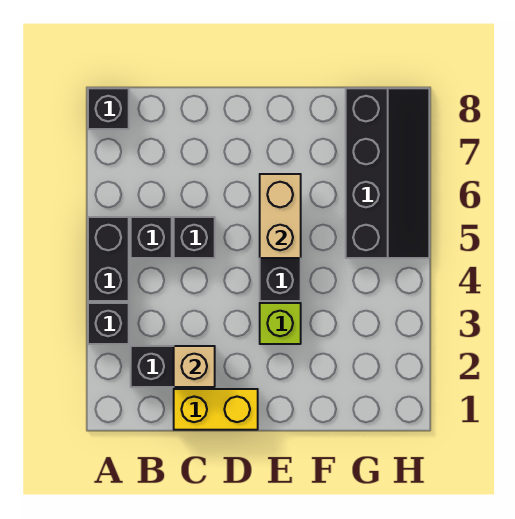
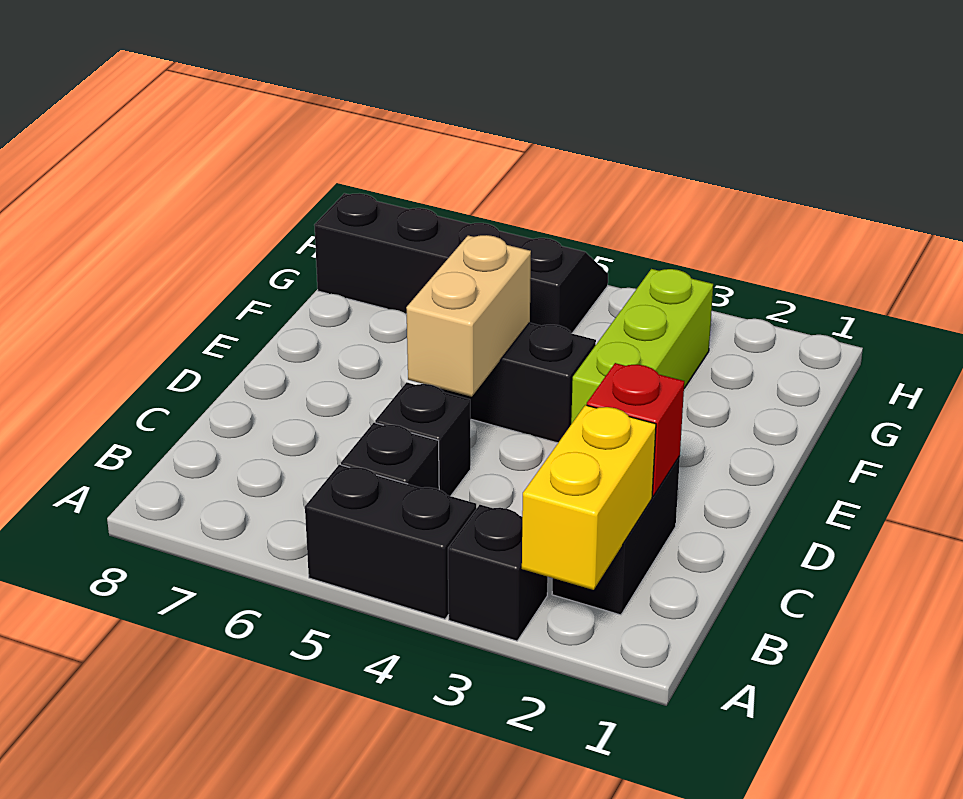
black 1x1 brick [88,88,129,129] -> none
yellow 1x2 brick [174,389,258,430] -> yellow 1x2 brick moved to [522,405,656,590]
tan 1x1 brick [174,346,215,387] -> red 1x1 brick [587,363,684,496]
lime 1x1 brick [260,303,301,344] -> lime 1x3 brick [571,269,713,424]
tan 1x2 brick [260,174,301,258] -> tan 1x2 brick turned to [406,235,531,397]

